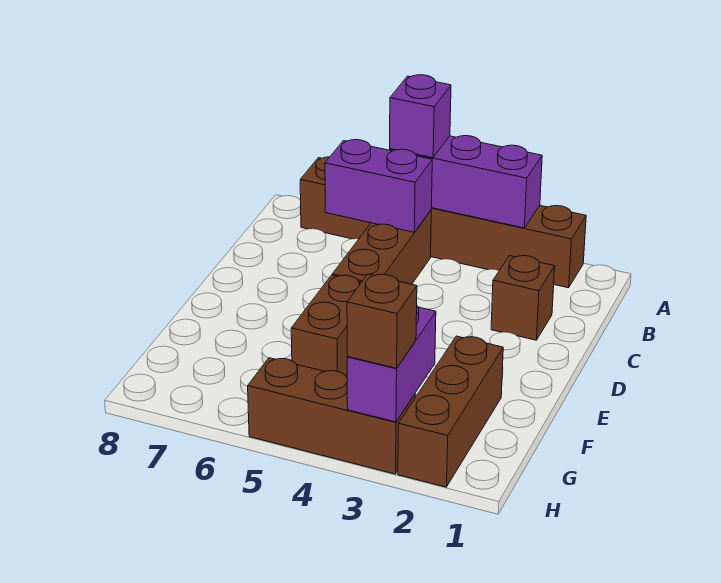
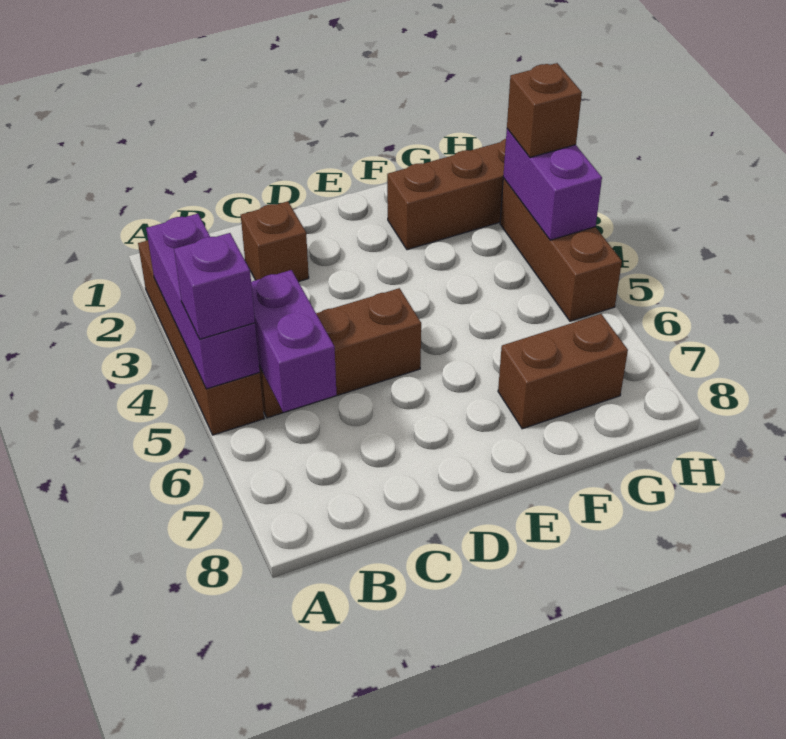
brown 1x6 brick [300,157,586,288] -> brown 1x4 brick [138,240,264,435]
brown 1x2 brick [291,275,361,377] -> brown 1x2 brick moved to [498,314,628,429]
purple 1x2 brick [347,307,436,422] -> purple 1x2 brick turned to [503,129,602,240]

